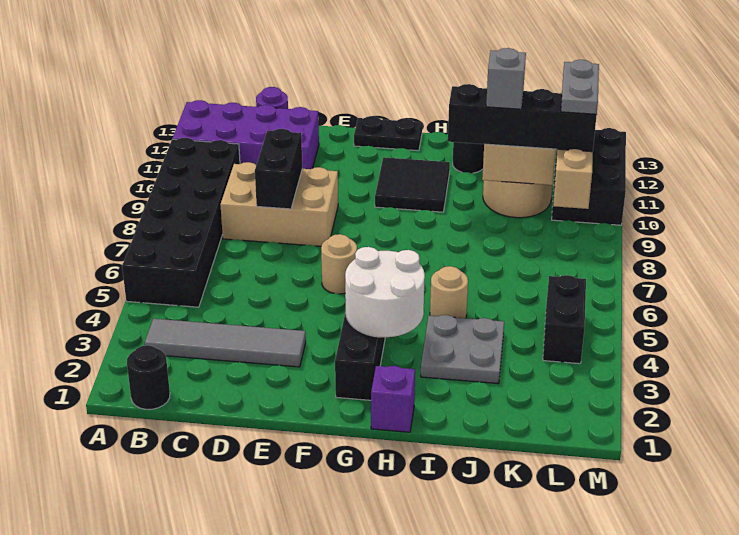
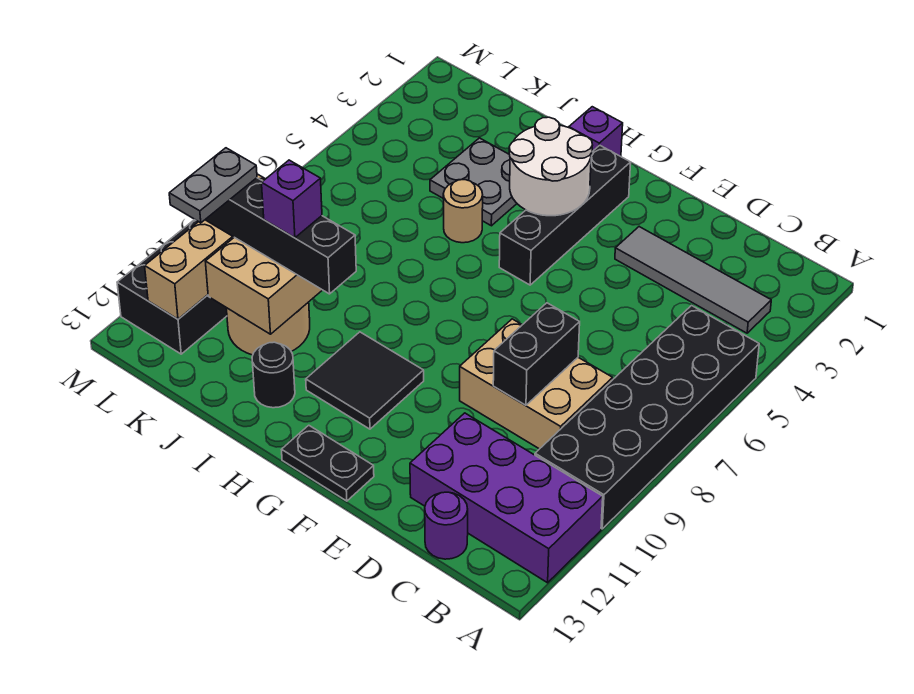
black 1x1 round brick [127,345,170,409] -> none
tan 1x1 round brick [321,234,357,294] -> none
grey 1x1 brick [486,48,526,109] -> purple 1x1 brick [262,160,322,238]
black 1x2 brick [543,275,586,364] -> none

